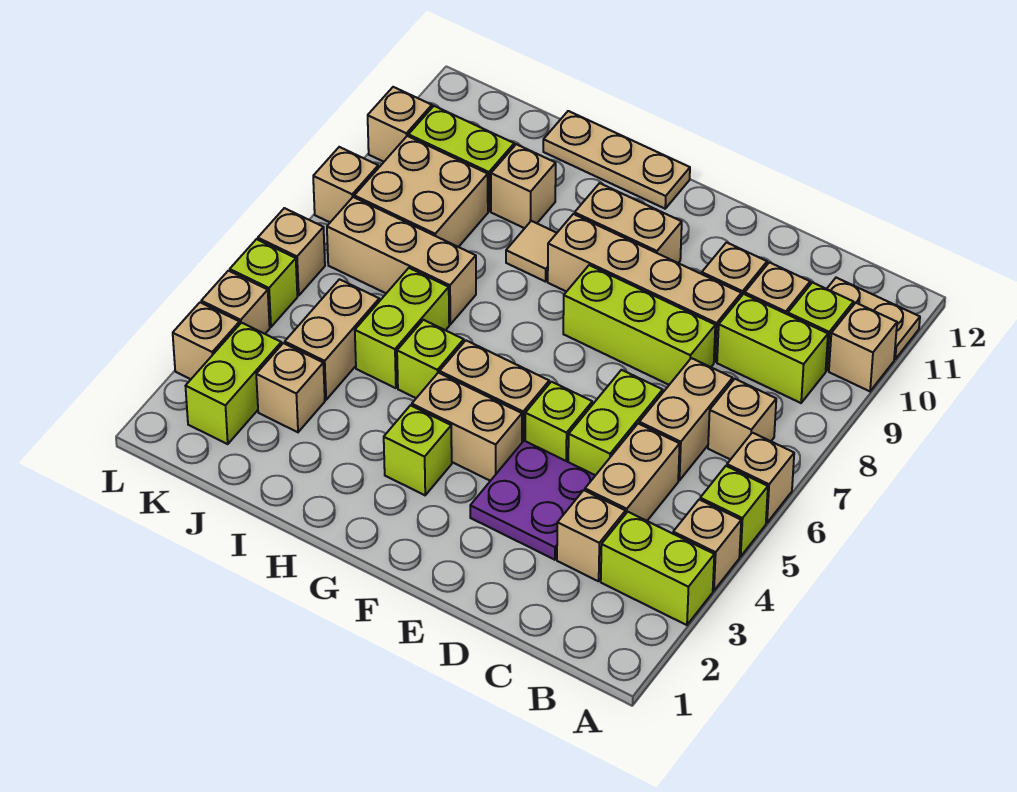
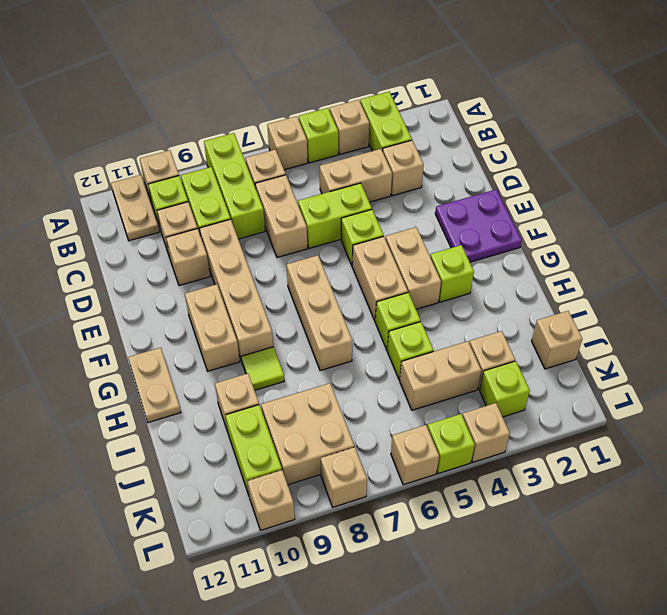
tan 1x2 brick [639,358,733,481] -> tan 1x2 brick turned to [255,175,307,258]
purple 2x2 plate [470,441,595,560] -> purple 2x2 plate moved to [435,190,522,262]
lime 1x3 brick [563,265,715,385] -> lime 1x3 brick moved to [204,133,265,239]
tan 1x3 plate [543,111,690,209] -> tan 1x2 plate [128,348,181,423]
tan 1x1 tile [506,221,557,282] -> lime 1x1 tile [241,347,284,390]
lime 1x2 brick [355,268,449,388] -> lime 1x1 brick [387,322,433,380]
tan 1x3 brick [327,197,476,324] -> tan 1x3 brick moved to [287,255,352,371]
lime 1x2 brick [186,323,281,444] -> lime 1x1 brick [480,361,530,417]
tan 1x1 brick [173,302,240,379] -> tan 1x1 brick moved to [532,311,582,369]

